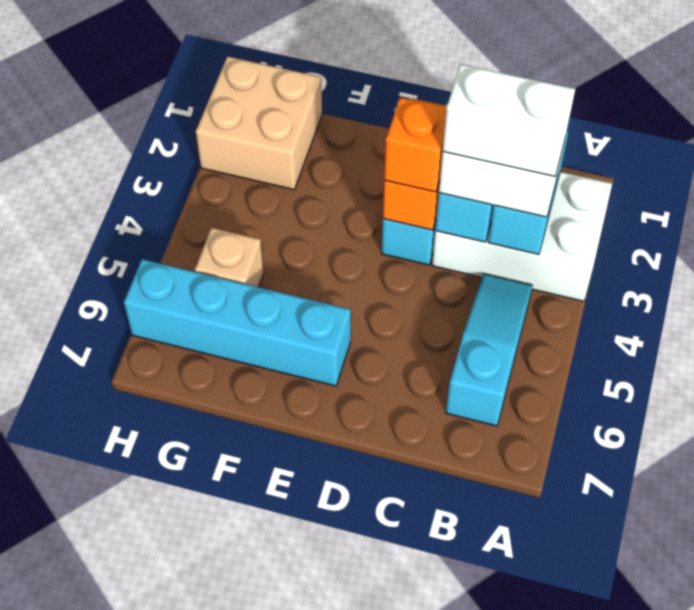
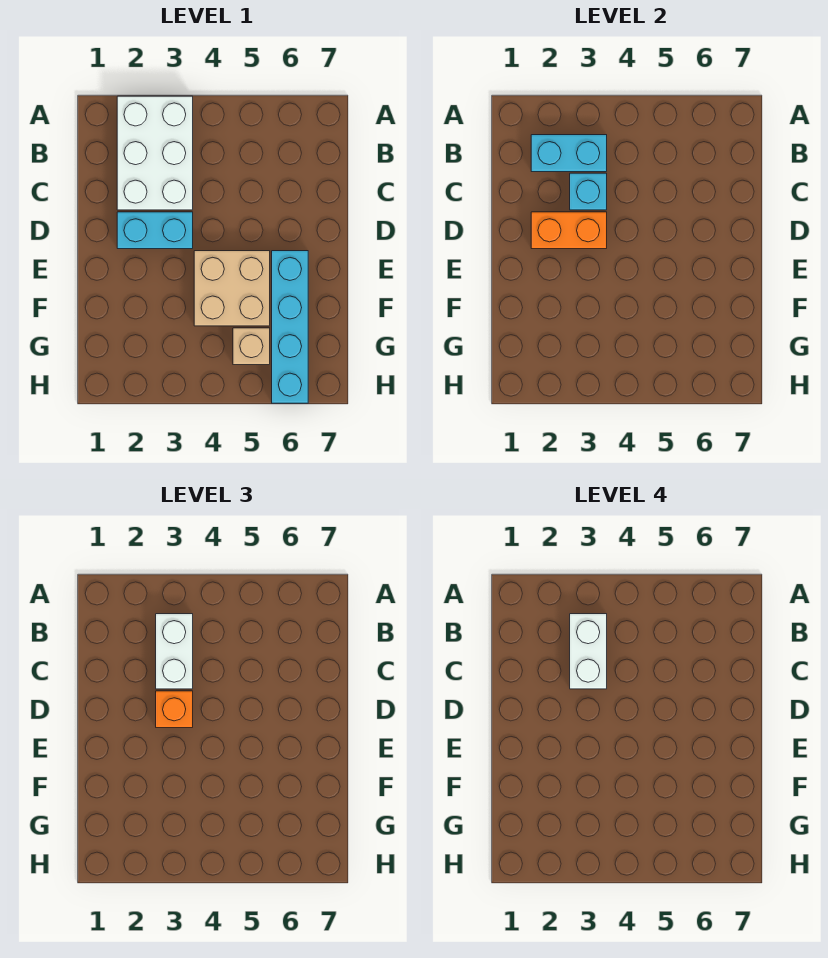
cyan 1x3 slope [446,274,533,426] -> none
tan 2x2 brick [196,57,322,189] -> tan 2x2 brick moved to [194,251,270,326]

